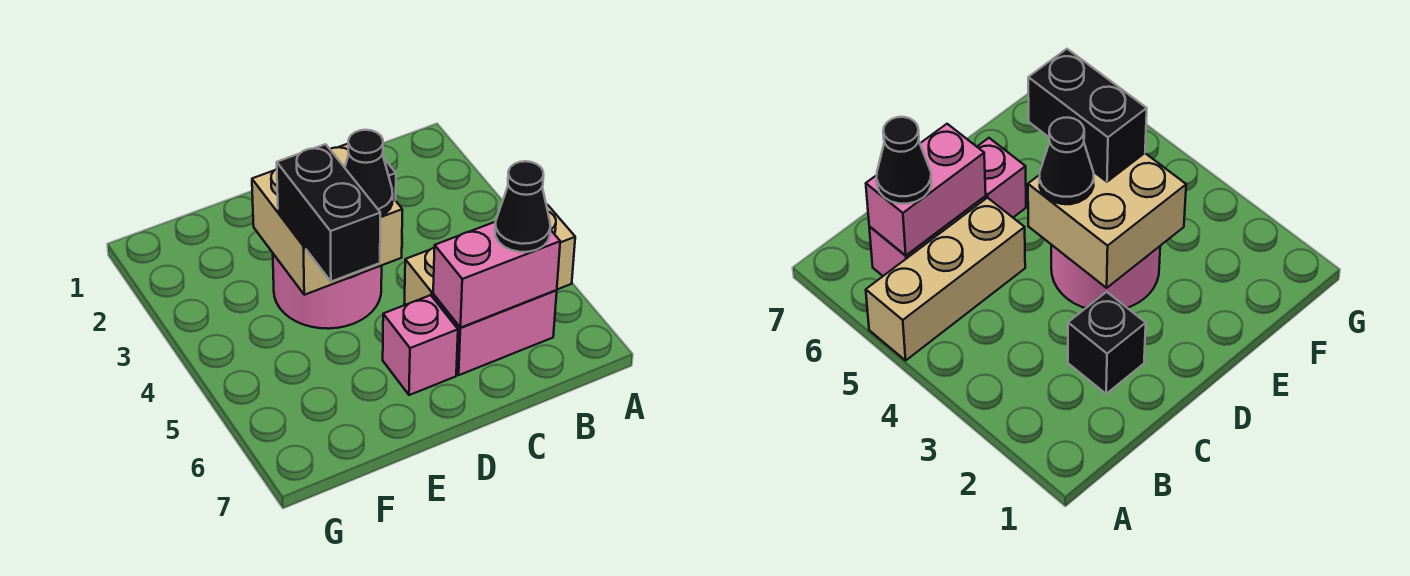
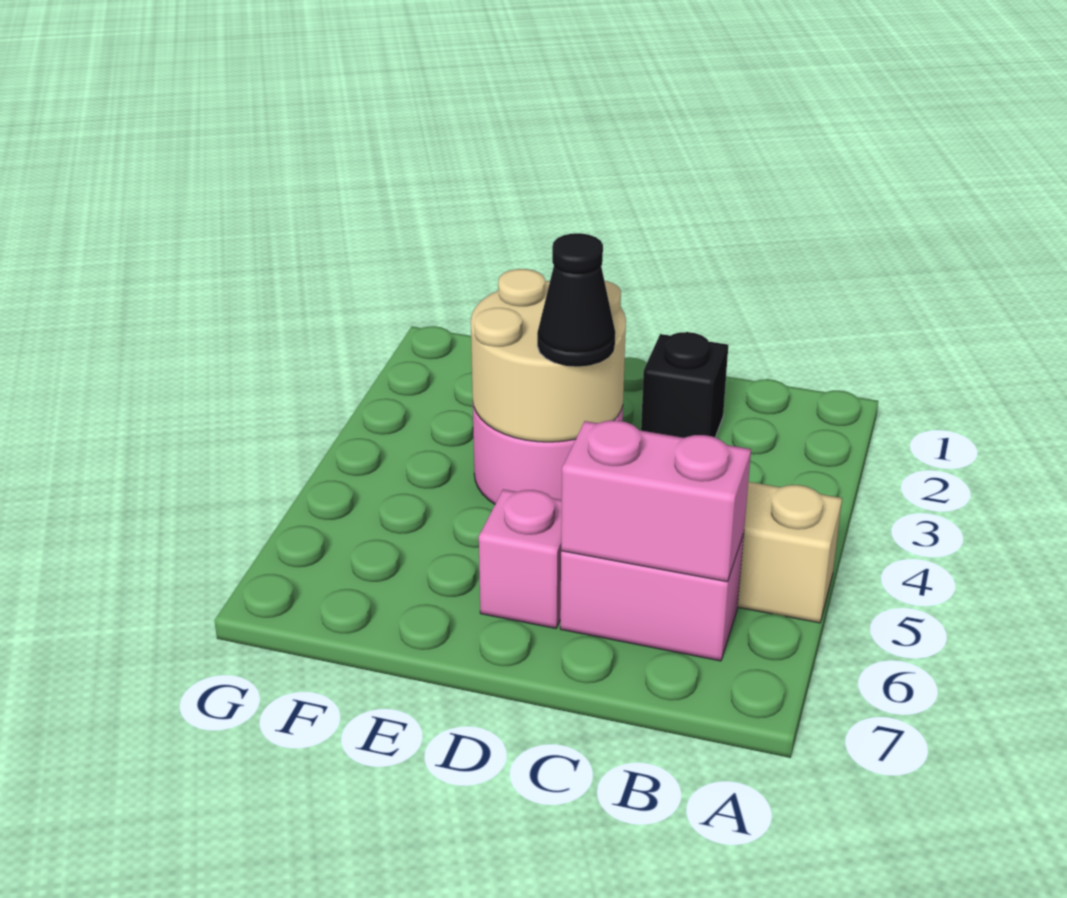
black 1x1 cone [495,161,550,252] -> none
tan 2x2 brick [252,144,402,295] -> tan 2x2 round brick [471,269,626,442]
black 1x2 brick [277,144,380,281] -> none

